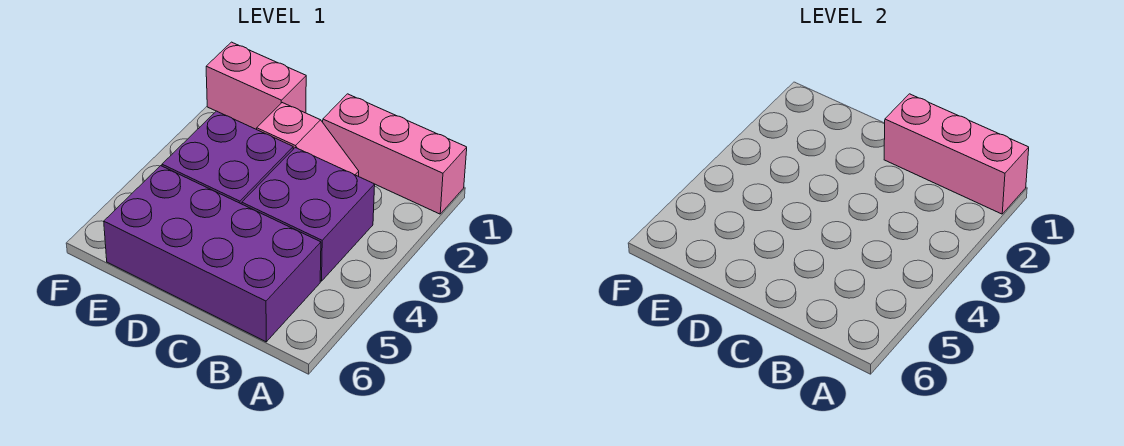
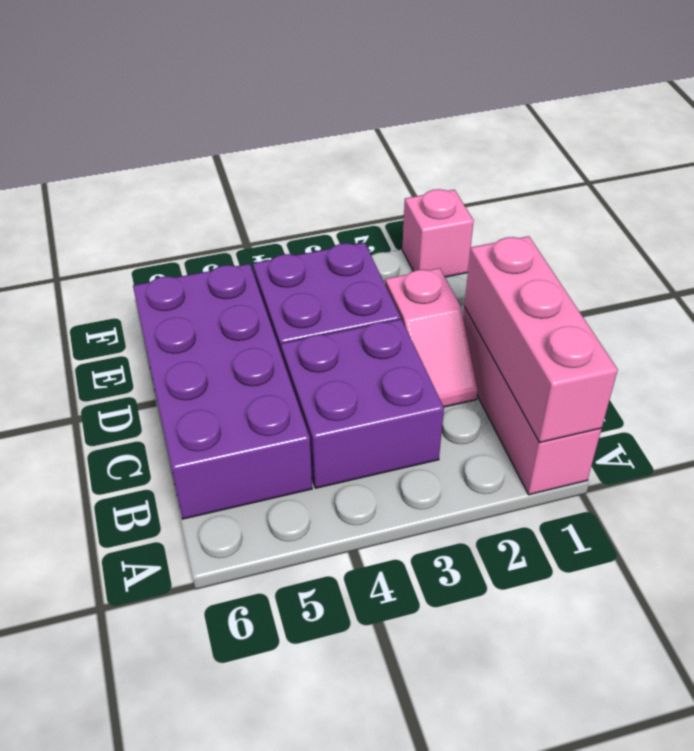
pink 1x2 brick [206,42,306,129] -> pink 1x1 brick [402,189,474,277]

